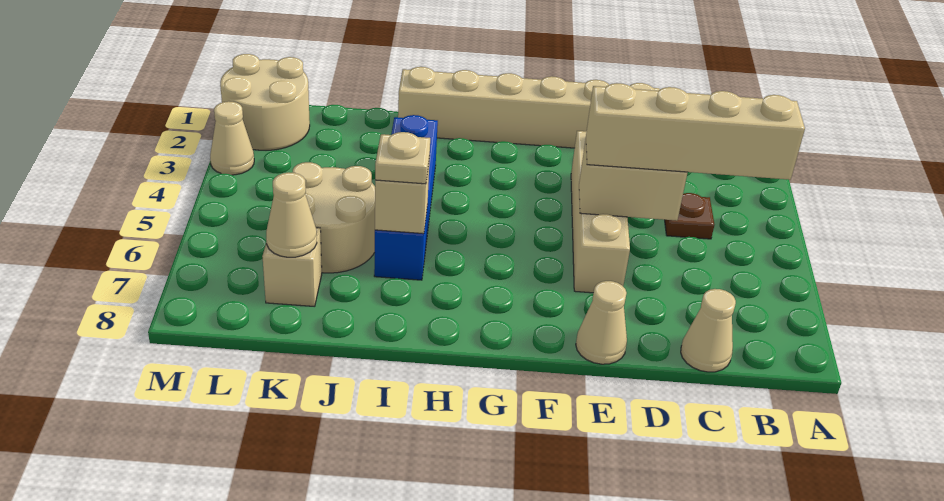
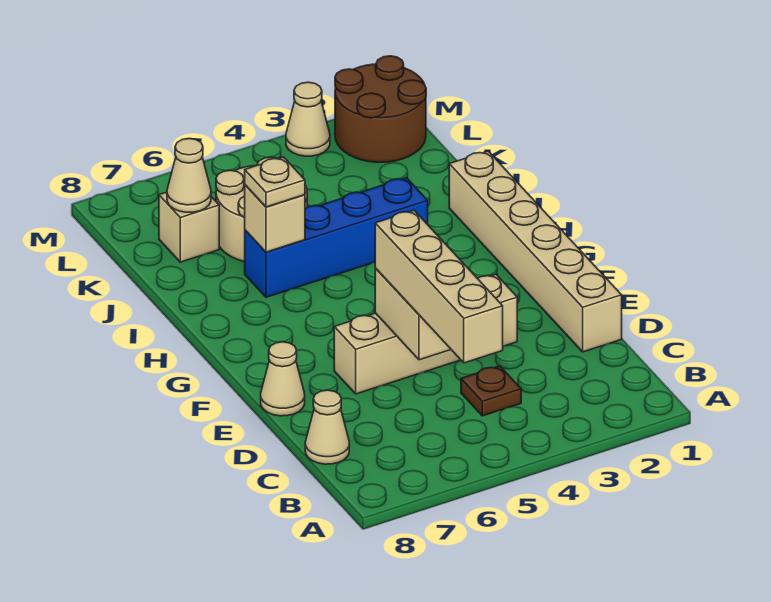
tan 2x2 round brick [220,54,310,150] -> brown 2x2 round brick [335,56,426,162]

